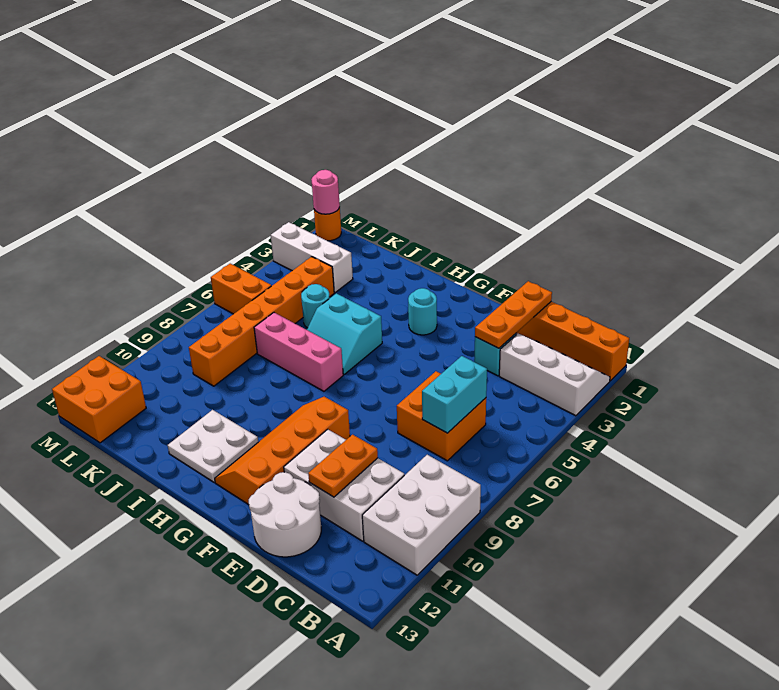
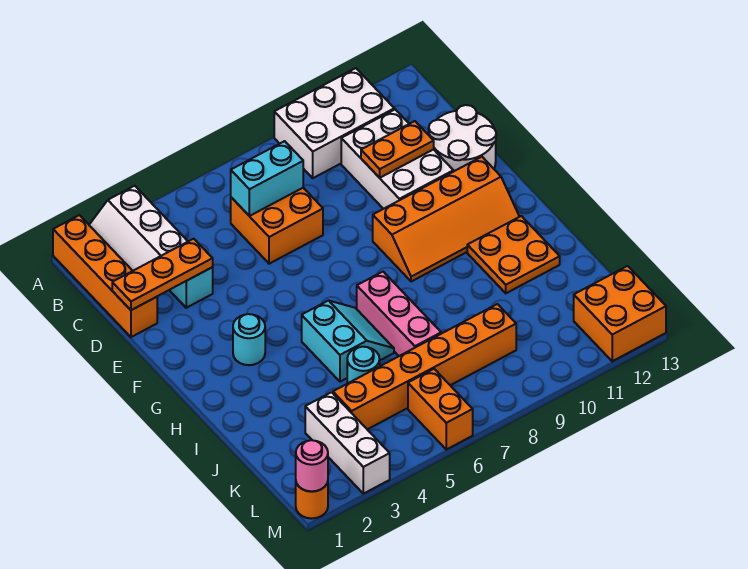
white 2x2 plate [168,410,258,482] -> orange 2x2 plate [467,216,560,293]

